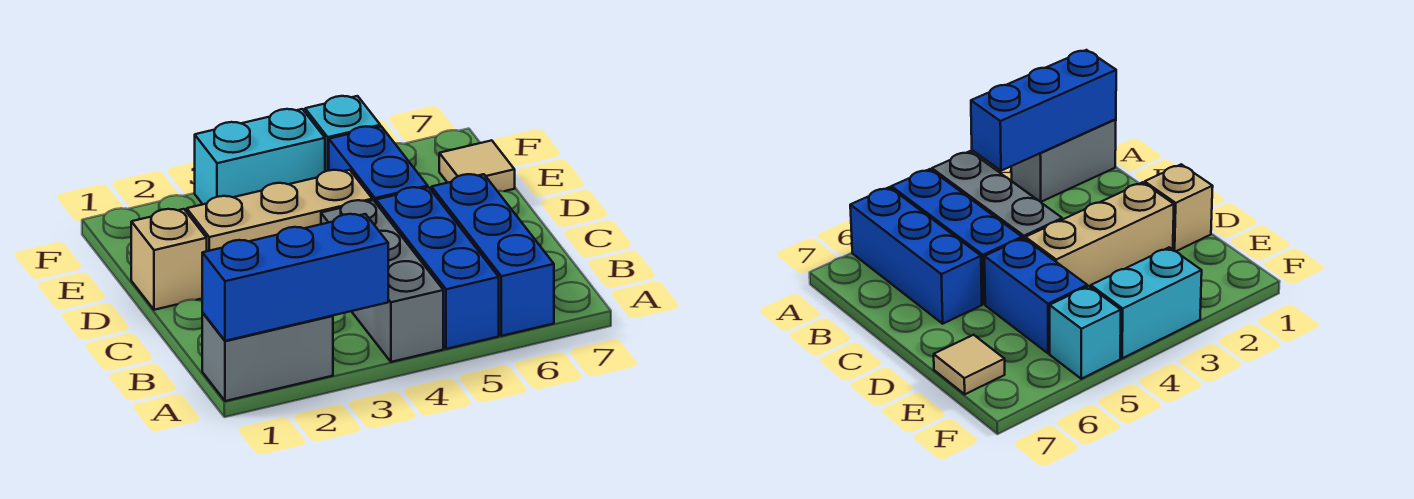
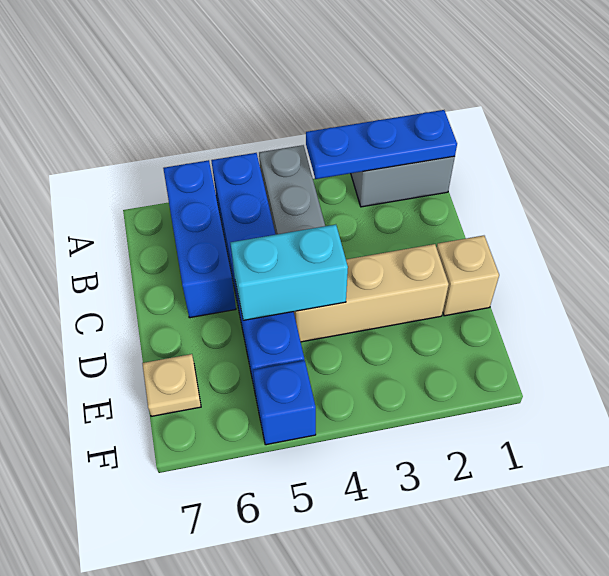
blue 1x3 brick [202,214,388,341] -> blue 1x3 plate [306,110,457,179]
tan 1x1 tile [439,140,515,191] -> tan 1x1 plate [142,354,201,416]
cyan 1x2 brick [195,109,325,204] -> cyan 1x2 brick moved to [231,225,348,320]
cyan 1x1 brick [305,96,380,171] -> blue 1x1 brick [253,360,316,445]

